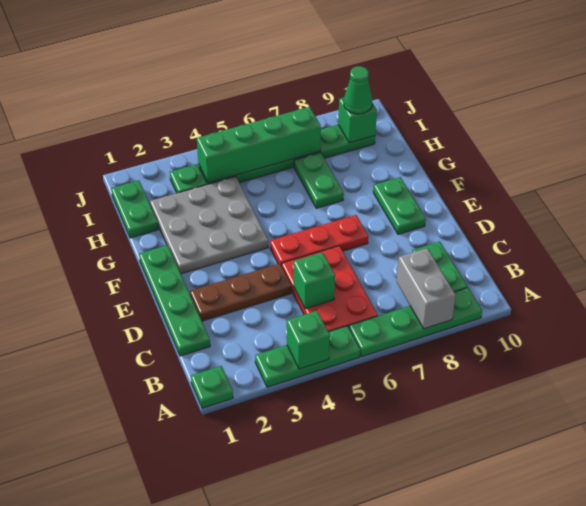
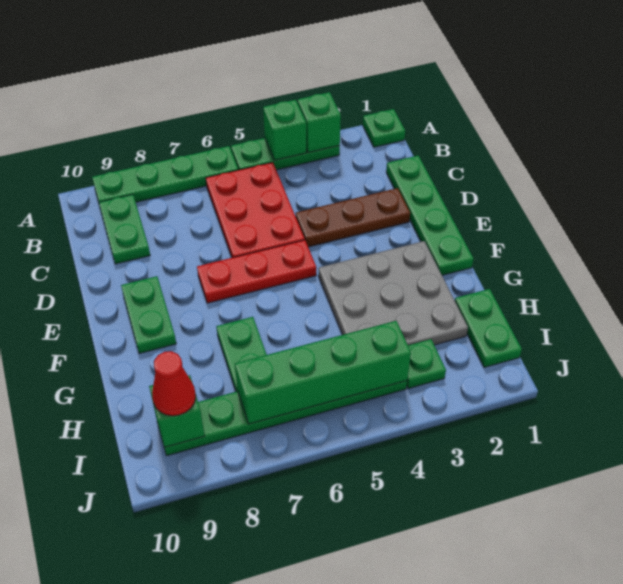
grey 1x2 brick [397,248,456,329] -> none
green 1x1 brick [294,252,335,309] -> green 1x1 brick moved to [298,92,341,153]
green 1x1 cone [344,66,373,114] -> red 1x1 cone [152,351,196,416]

